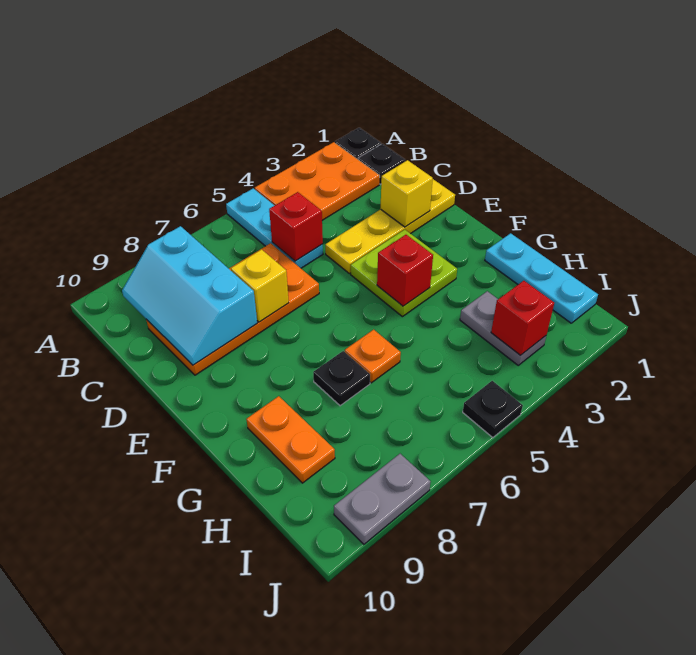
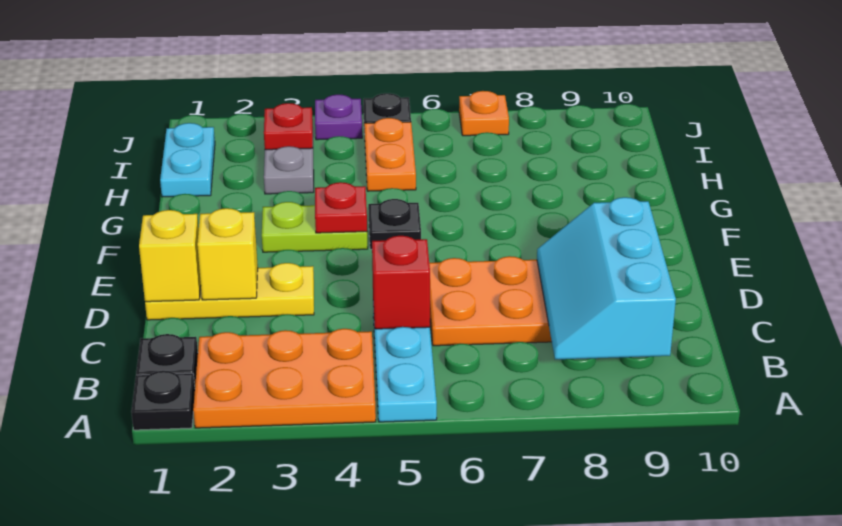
cyan 2x3 slope [122,226,257,365] -> cyan 2x3 slope turned to [537,197,676,359]
yellow 1x4 plate [325,179,455,274] -> yellow 1x3 plate [145,263,314,320]
yellow 1x1 brick [231,249,289,322] -> yellow 1x1 brick moved to [139,210,201,302]
lime 2x2 plate [351,229,457,317] -> lime 1x2 plate [262,202,368,252]
red 1x1 brick [377,235,433,306] -> red 1x1 plate [315,182,367,233]
cyan 1x3 plate [485,233,598,323] -> cyan 1x2 plate [160,123,215,197]
orange 1x1 plate [345,330,401,383] -> orange 1x1 plate moved to [459,91,509,136]
black 1x1 plate [313,351,370,406] -> black 1x1 plate moved to [368,199,421,249]
orange 1x2 plate [246,396,335,483] -> orange 1x2 plate moved to [364,118,416,191]
red 1x1 brick [491,281,554,355] -> red 1x1 plate [264,103,313,150]
none -> purple 1x1 plate [315,95,362,140]
grey 1x2 plate [334,454,431,544] -> none

